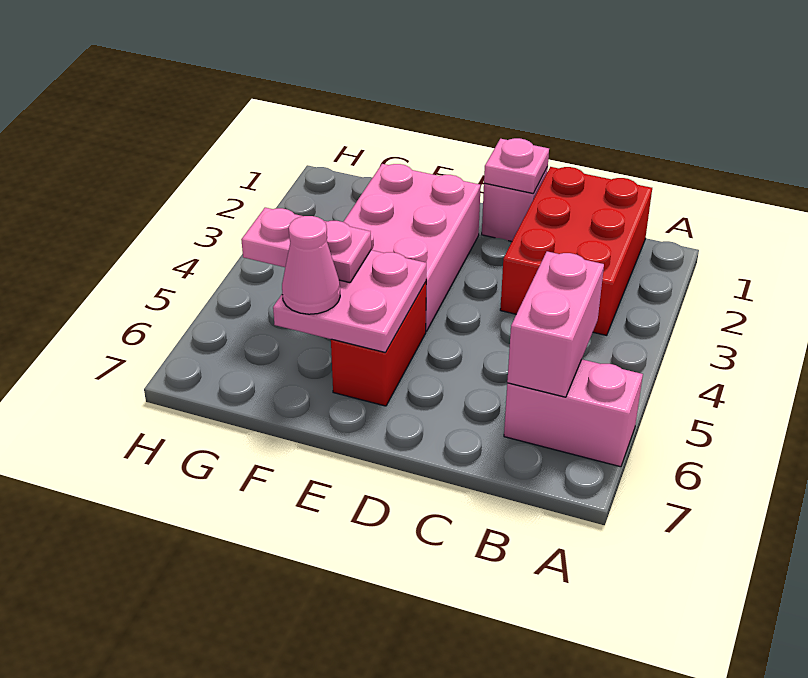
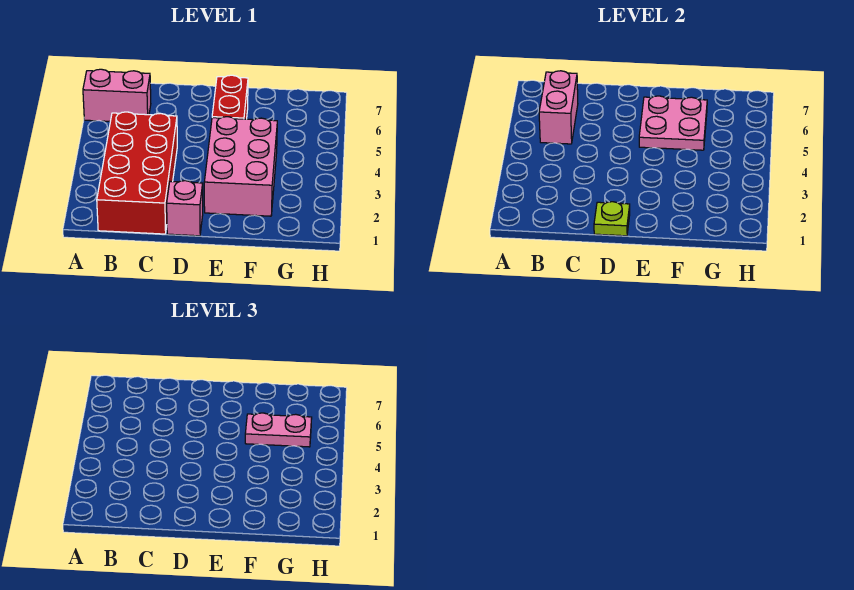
red 2x3 brick [500,167,652,335] -> red 2x4 brick [97,112,177,234]
pink 1x1 plate [484,138,549,193] -> lime 1x1 plate [594,202,630,236]
pink 1x1 cone [282,216,340,314] -> none

